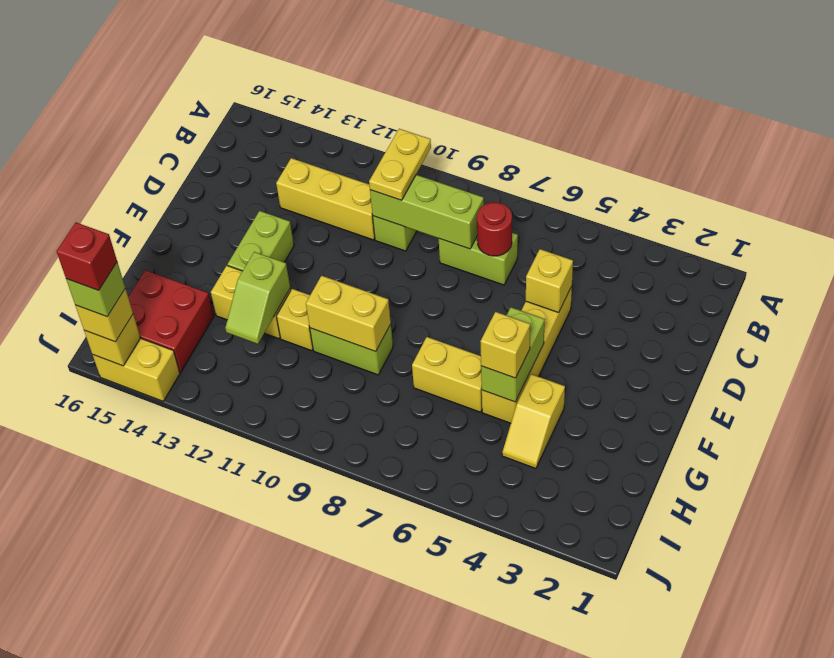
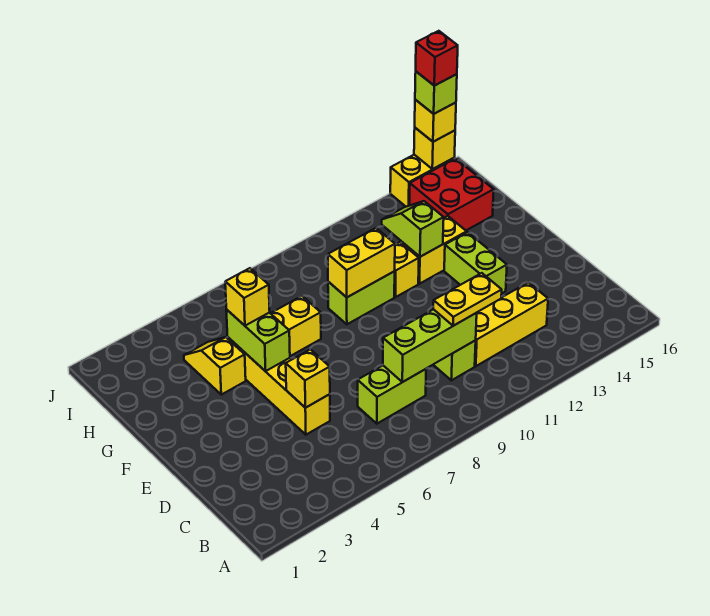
yellow 1x2 plate [369,129,431,200] -> yellow 1x2 plate turned to [433,273,502,326]
red 1x1 round brick [477,202,512,256] -> none

